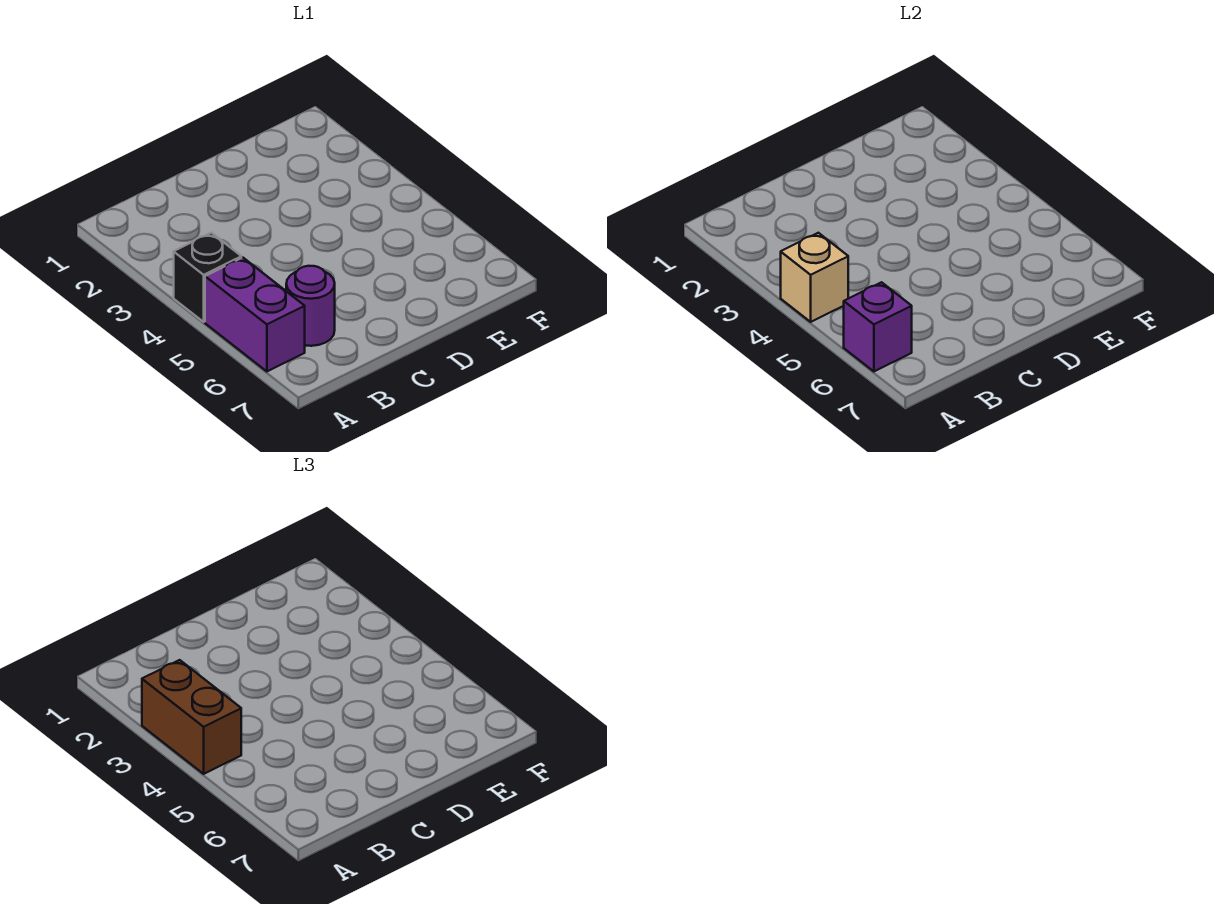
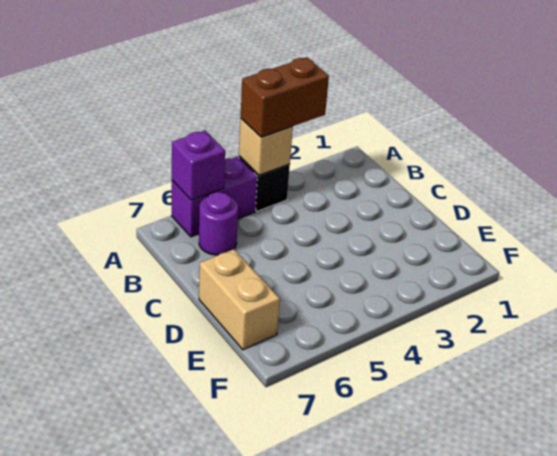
none -> tan 1x2 brick [199,249,280,350]

